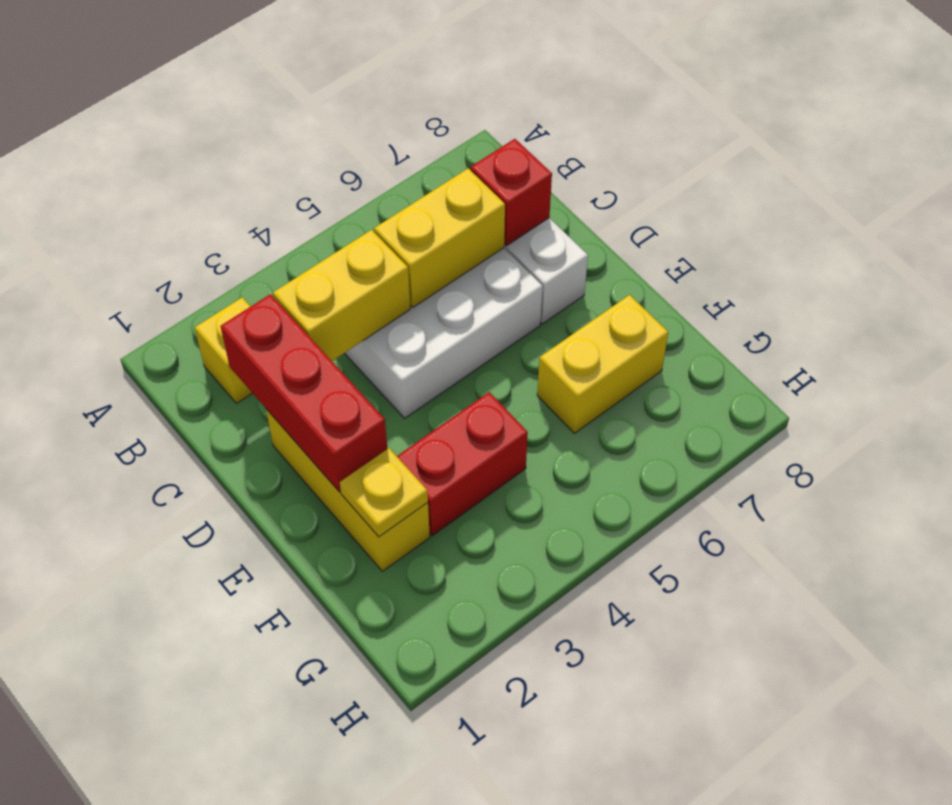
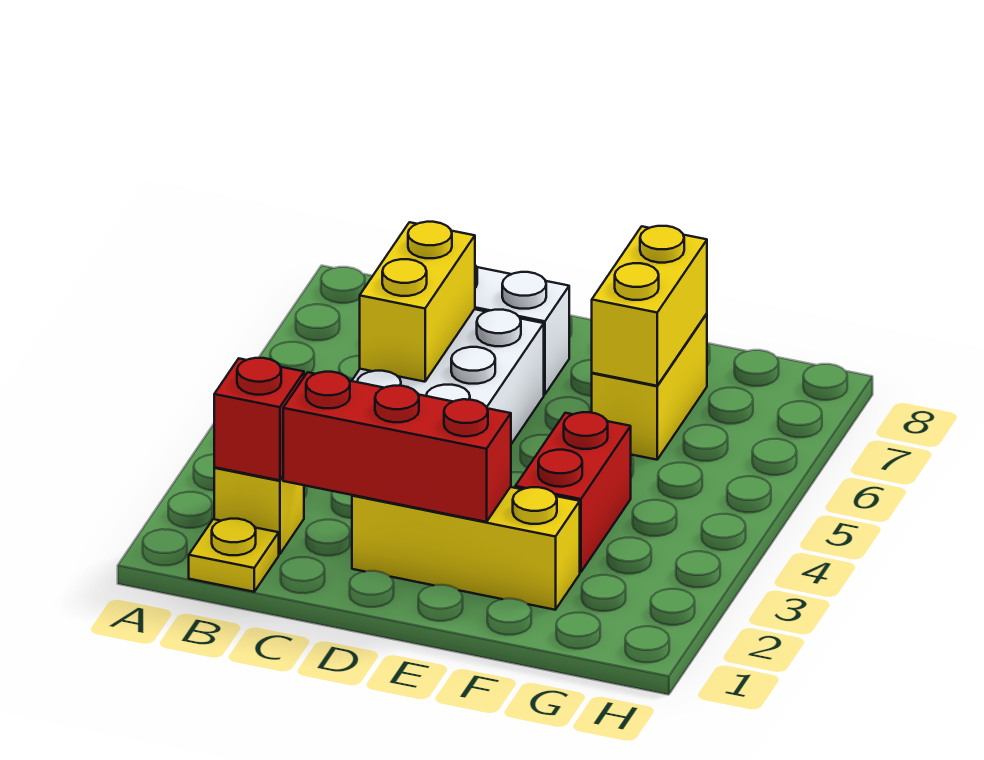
yellow 1x2 brick [273,230,410,361] -> yellow 1x2 brick moved to [592,226,707,386]
red 1x1 brick [471,139,552,246] -> red 1x1 brick moved to [214,358,304,480]
yellow 1x1 plate [340,448,428,537] -> yellow 1x1 plate moved to [189,519,279,592]

